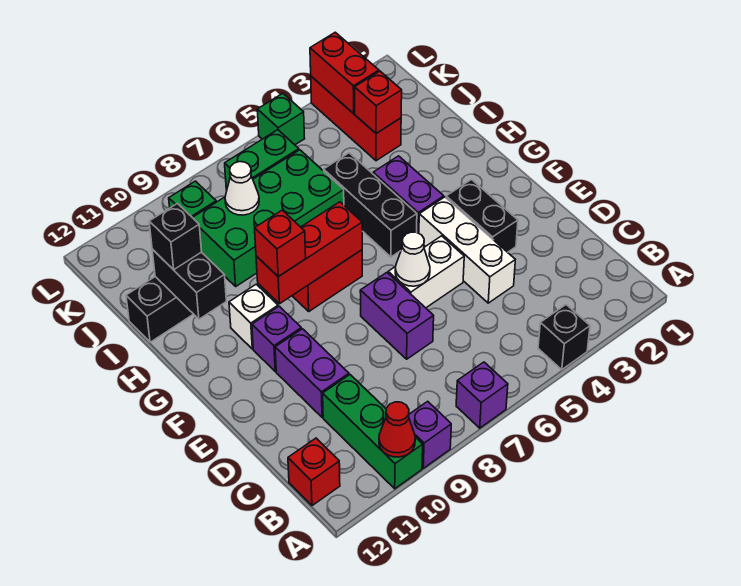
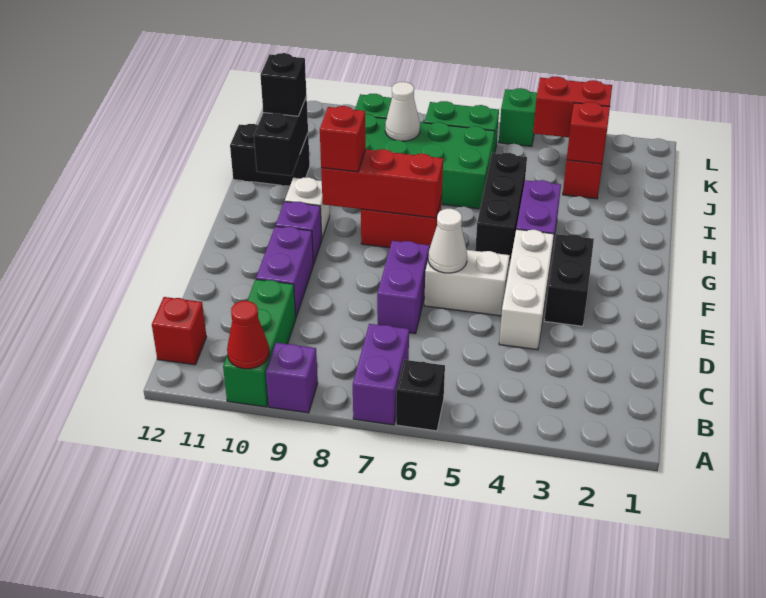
black 1x1 brick [538,305,590,370] -> black 1x1 brick moved to [396,360,445,431]
purple 1x1 brick [456,362,508,428] -> purple 1x2 brick [353,324,409,425]
red 1x2 brick [310,32,379,114] -> red 1x2 brick turned to [533,76,612,137]

